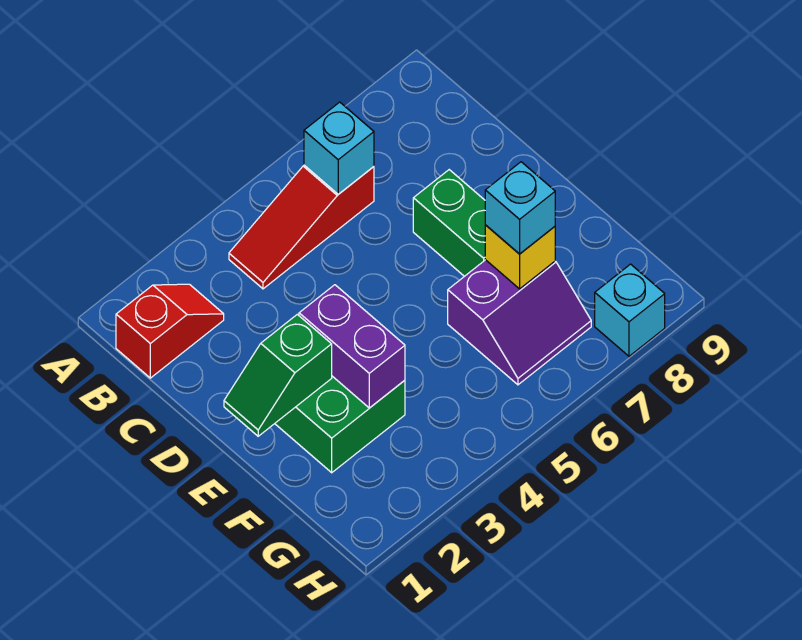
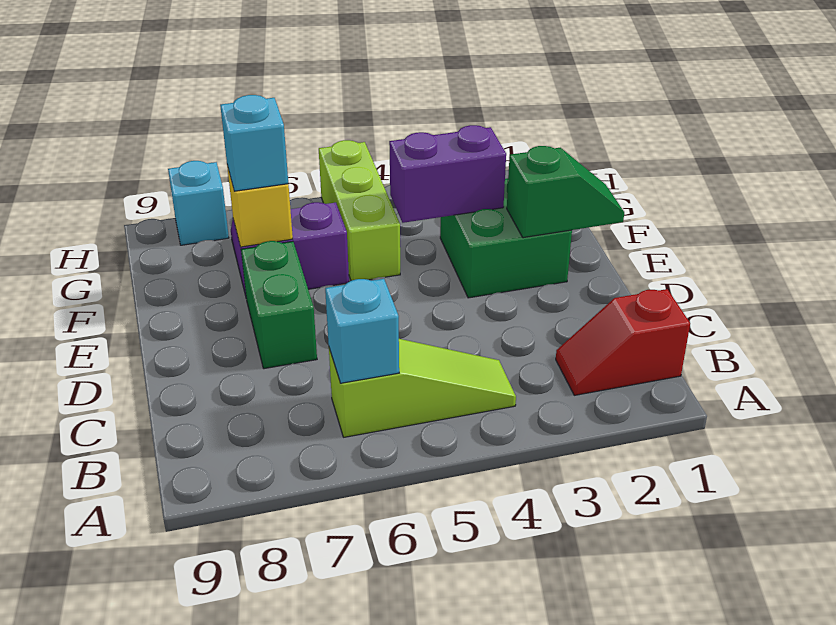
red 1x3 slope [229,165,374,289] -> lime 1x3 slope [329,339,516,437]
purple 1x2 brick [299,285,405,408] -> purple 1x2 brick turned to [389,125,506,223]
none -> lime 1x3 brick [319,140,400,281]

